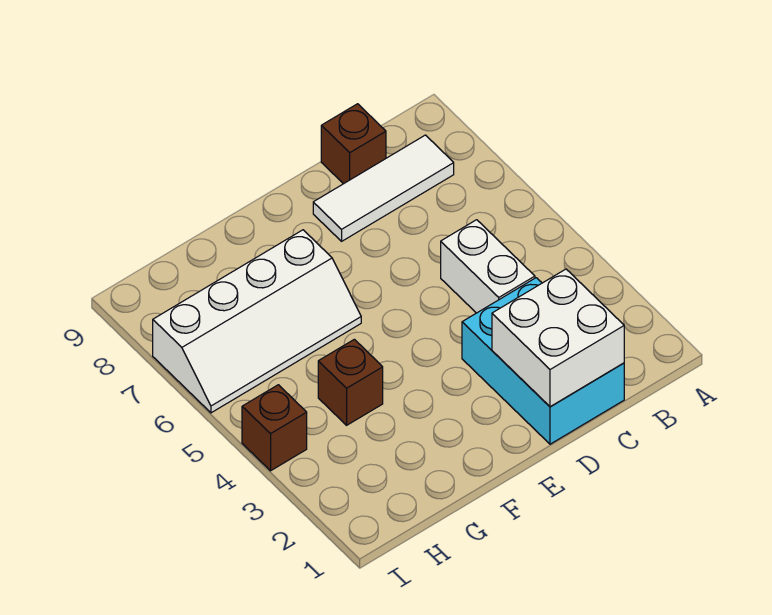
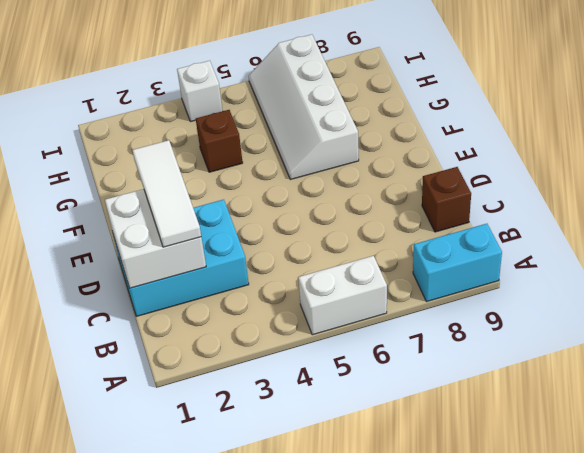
none -> cyan 1x2 brick [413,224,502,302]
white 1x3 tile [313,135,454,241] -> white 1x3 tile moved to [132,140,201,247]
white 1x2 brick [441,220,535,313] -> white 1x2 brick moved to [298,256,387,335]
brown 1x1 brick [242,385,307,471] -> white 1x1 brick [177,61,223,122]

